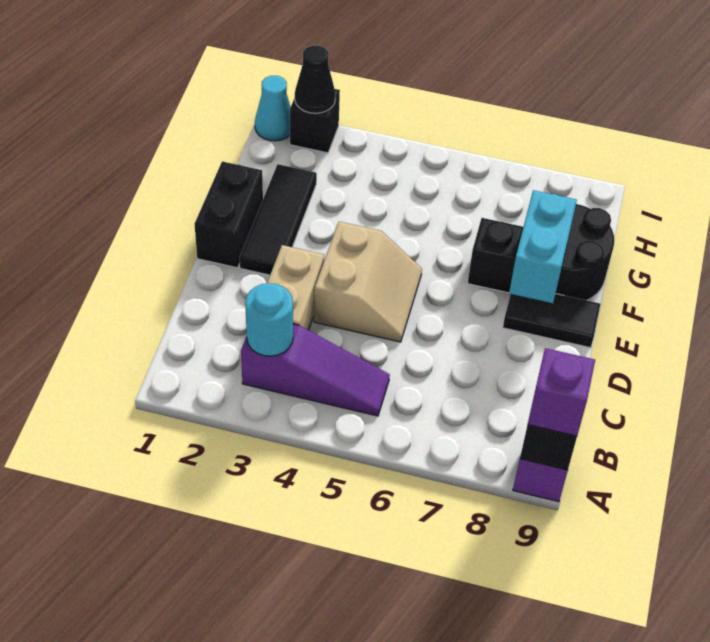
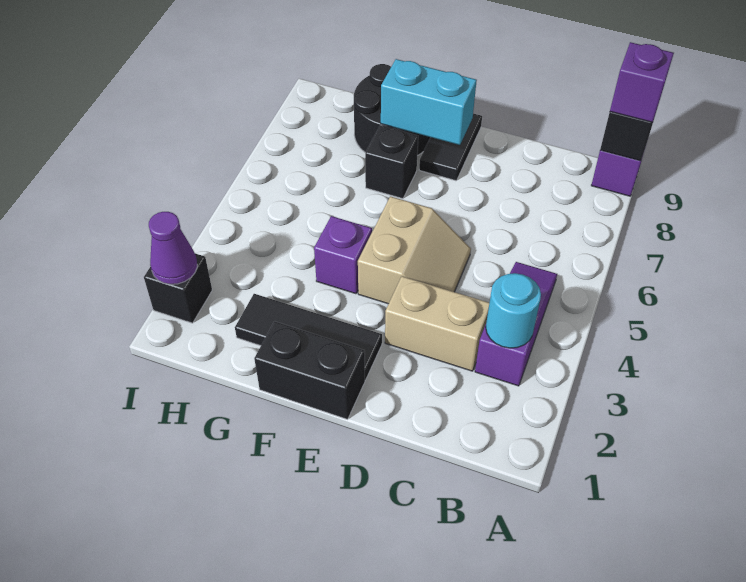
tan 2x2 slope [314,222,422,342] -> tan 2x2 slope turned to [358,196,471,304]
none -> purple 1x1 brick [314,216,372,294]
cyan 1x1 cone [255,76,291,141] -> none
black 1x1 cone [295,45,335,113] -> purple 1x1 cone [149,212,197,284]

